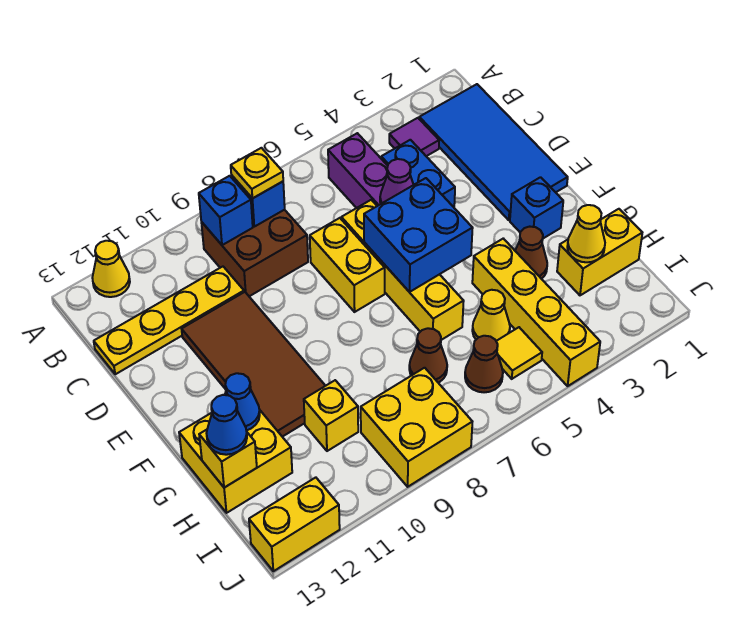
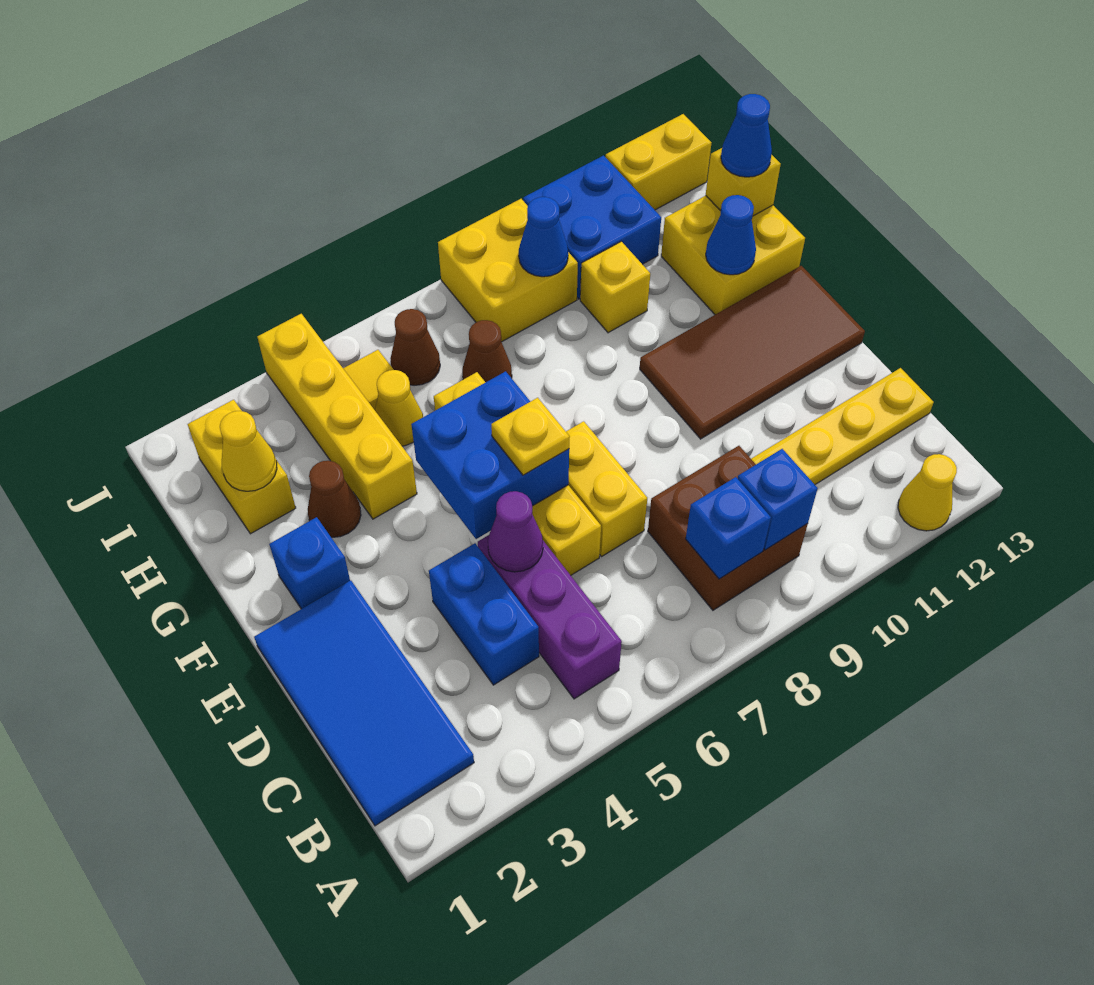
purple 1x1 tile [389,118,439,156] -> none
yellow 1x1 plate [231,148,283,198] -> yellow 1x1 plate moved to [491,398,570,475]
brown 2x4 tile [182,292,325,437] -> brown 2x4 tile turned to [640,266,865,439]
yellow 1x2 brick [557,209,642,295] -> yellow 1x2 brick turned to [188,400,296,534]
none -> blue 1x1 cone [519,197,568,277]
none -> blue 2x2 brick [523,155,661,299]

